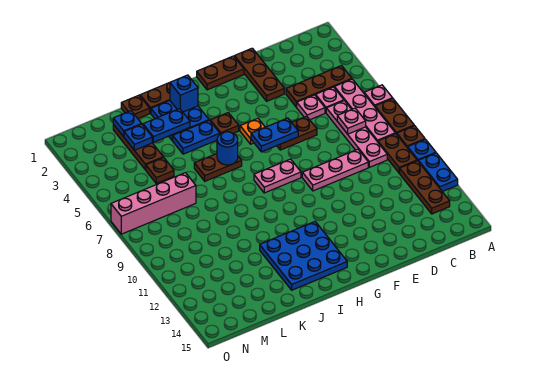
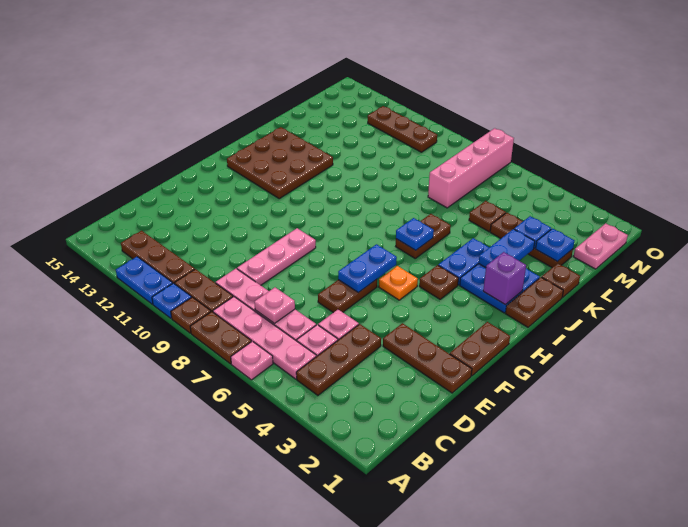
pink 1x2 plate [254,159,301,193] -> pink 1x2 plate moved to [573,223,628,269]
blue 3x3 plate [260,222,347,290] -> brown 3x3 plate [227,127,333,199]
blue 1x1 brick [170,75,198,112] -> purple 1x1 brick [483,252,526,304]
blue 1x1 round brick [217,132,238,165] -> blue 1x1 plate [396,218,434,250]
none -> brown 1x3 plate [368,106,437,152]

